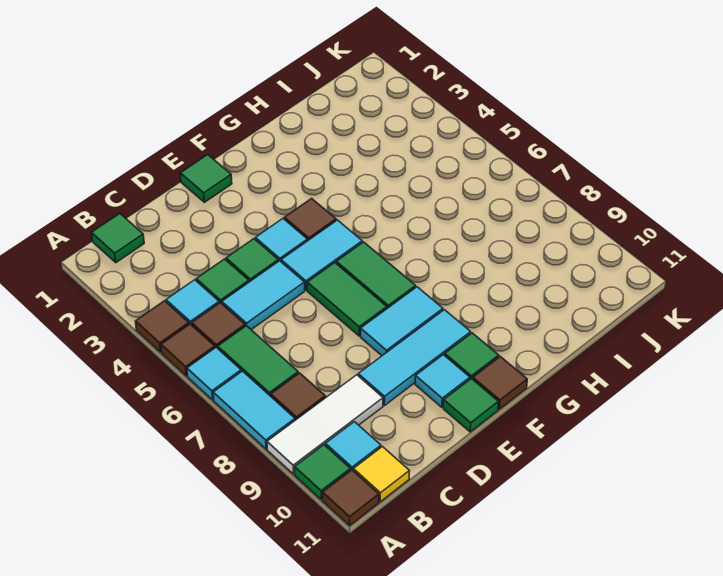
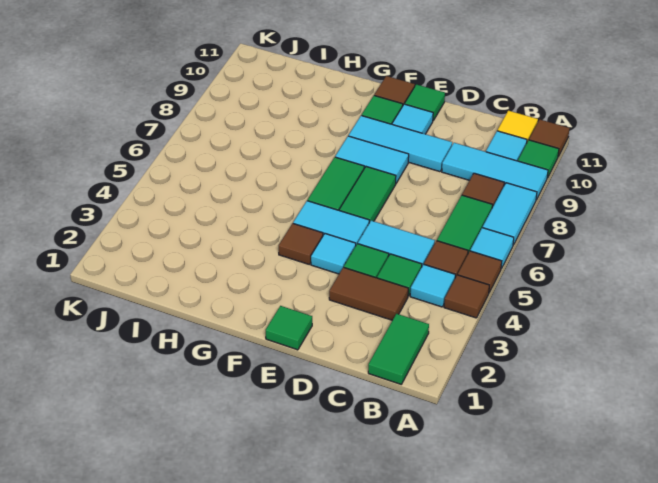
white 1x3 tile [267,375,383,474] -> cyan 1x3 tile [442,143,548,200]
green 1x1 tile [91,214,144,263] -> green 1x2 tile [368,314,429,384]
none -> brown 1x2 tile [329,267,408,320]

